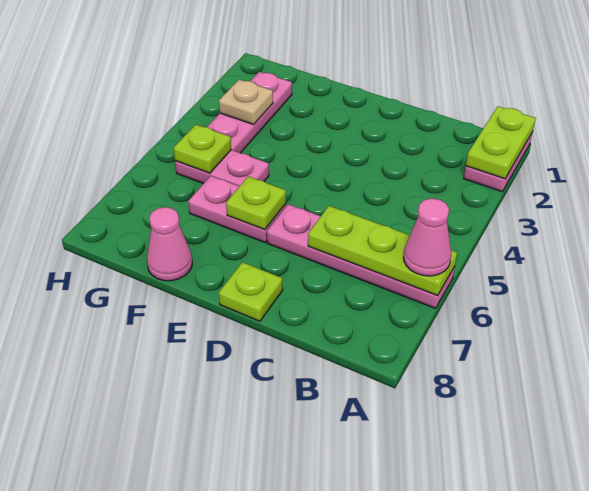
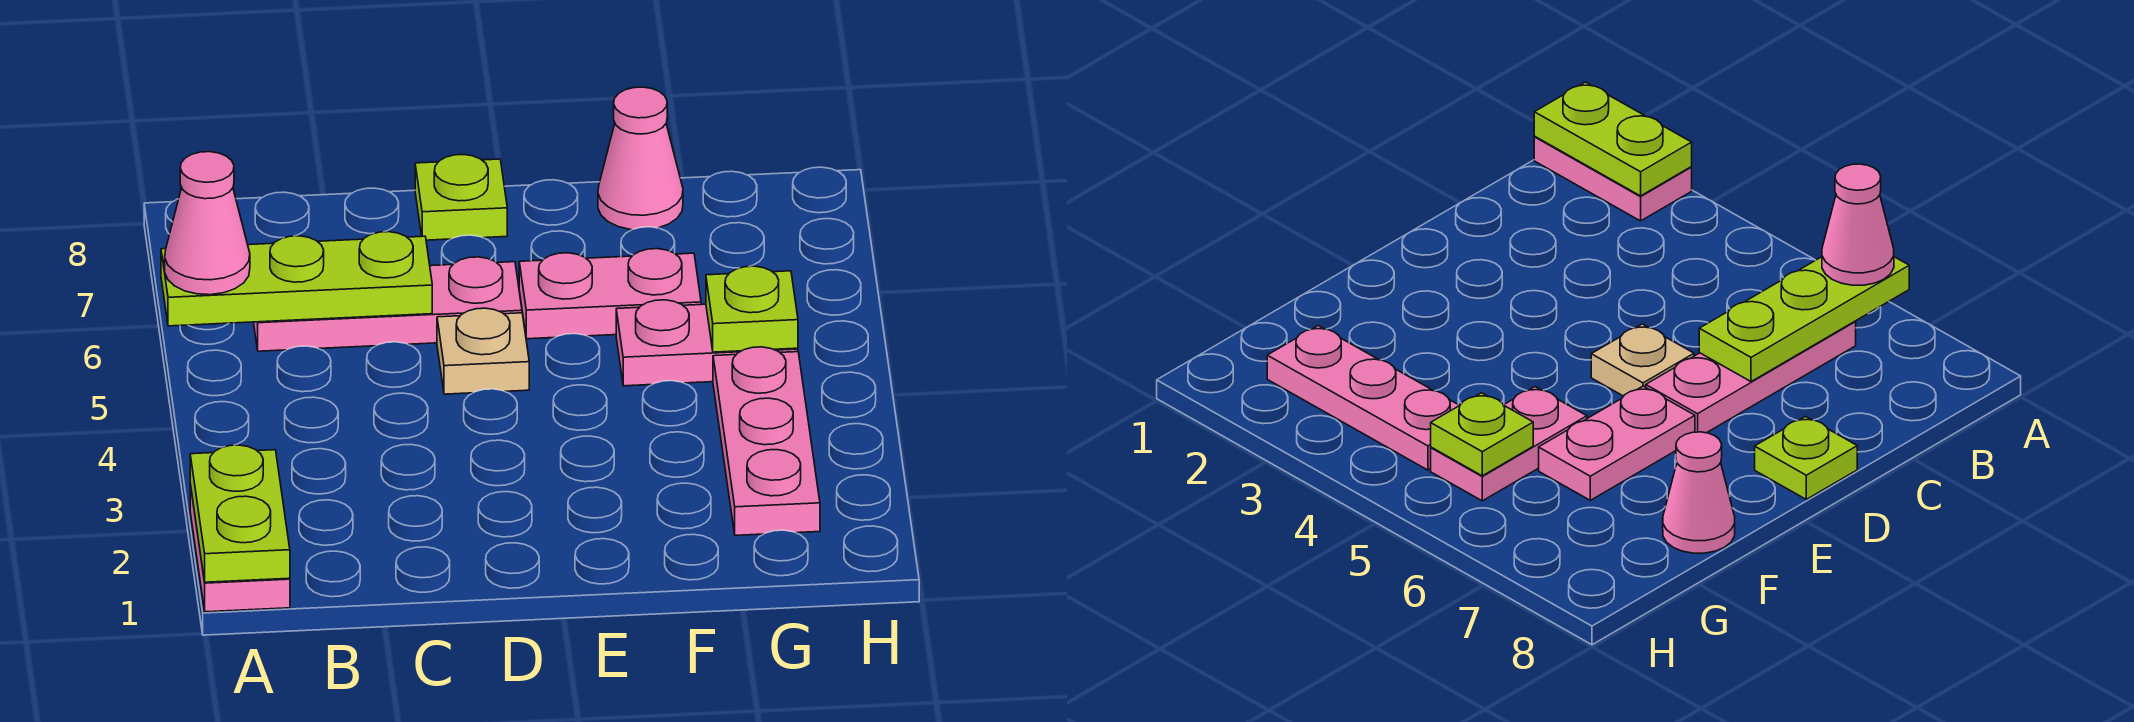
pink 1x4 plate [267,204,455,308] -> pink 1x3 plate [254,257,522,351]
lime 1x1 plate [226,176,286,230] -> none
tan 1x1 plate [219,80,273,125] -> tan 1x1 plate moved to [437,308,529,394]

